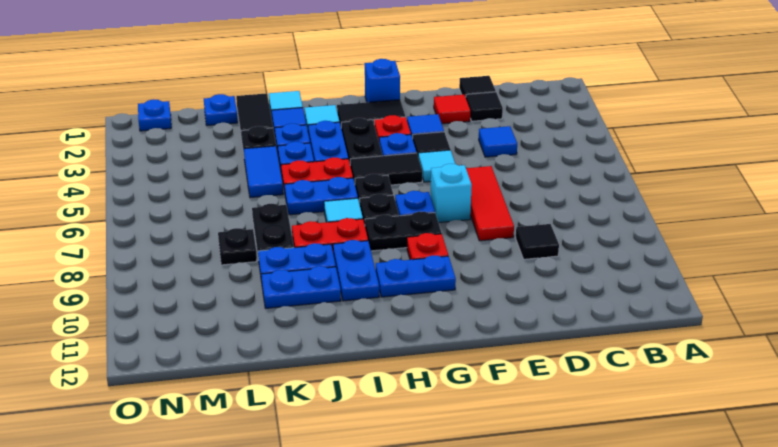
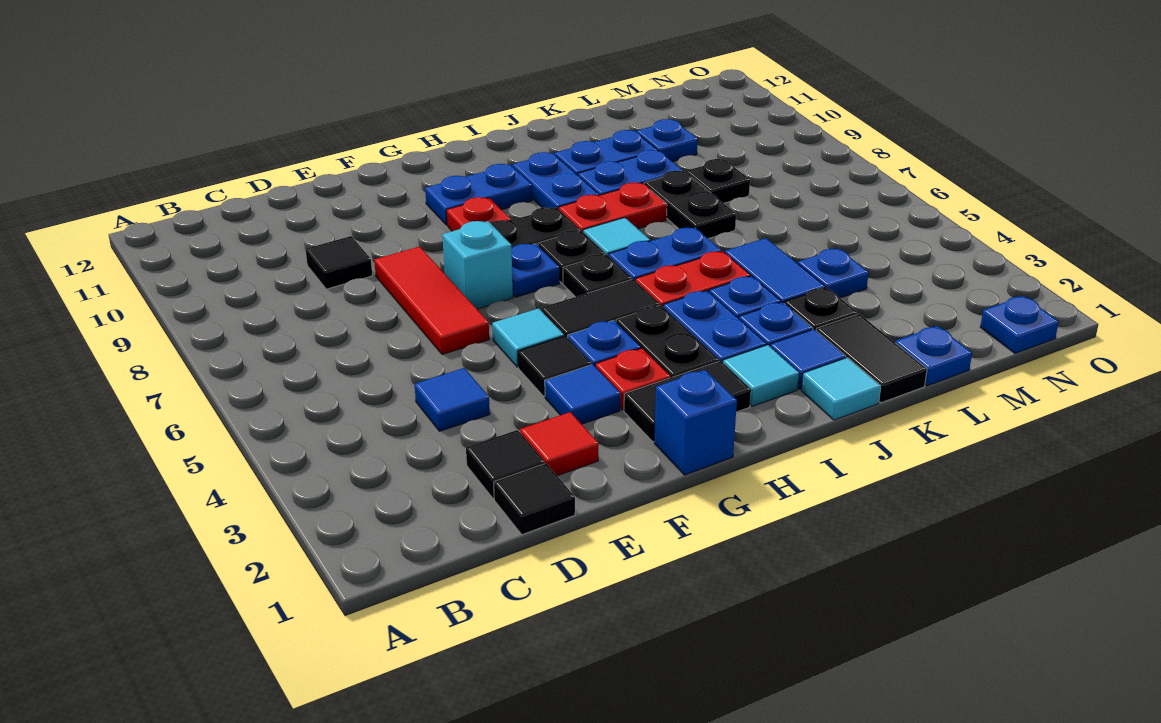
none -> blue 1x1 plate [798,249,869,298]
none -> blue 1x1 plate [637,119,698,162]

